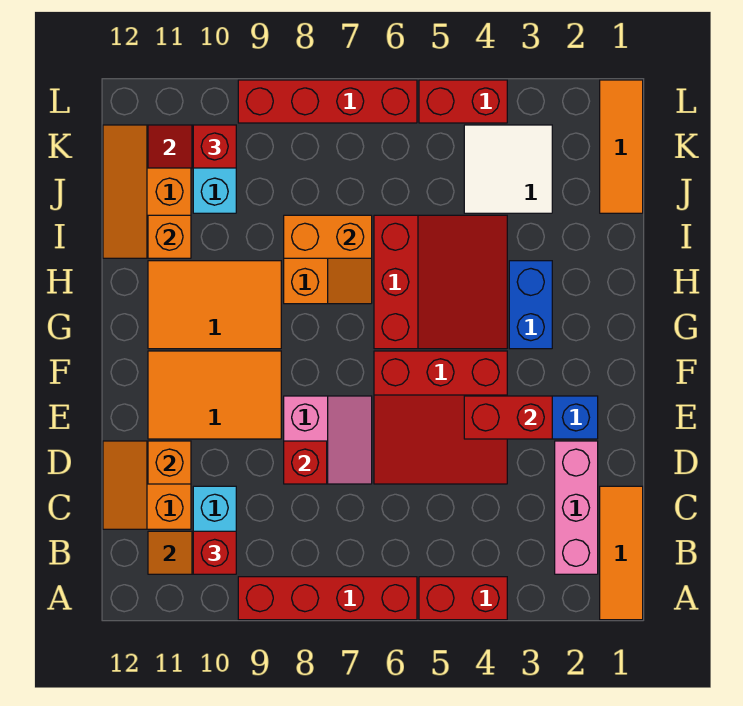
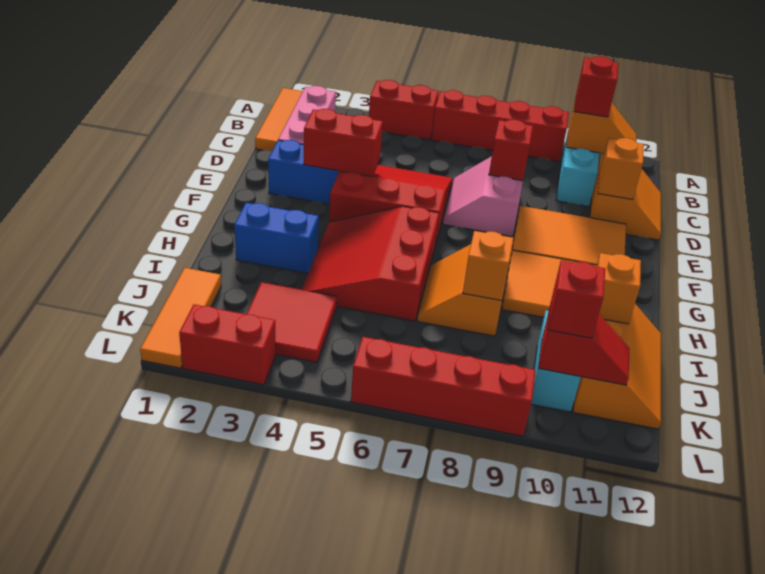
blue 1x2 brick [509,261,552,349] -> blue 1x2 brick turned to [234,203,319,274]
orange 1x2 brick [284,215,372,258] -> orange 1x1 brick [463,231,514,301]
white 2x2 tile [464,125,552,213] -> red 2x2 tile [247,282,337,362]
red 1x2 brick [419,80,507,123] -> red 1x2 brick moved to [179,304,276,385]

